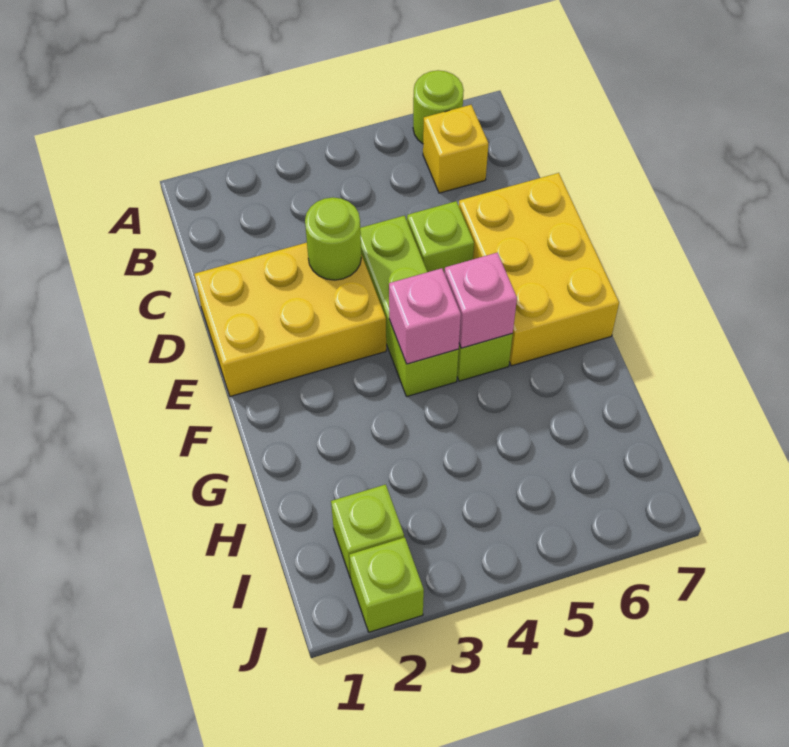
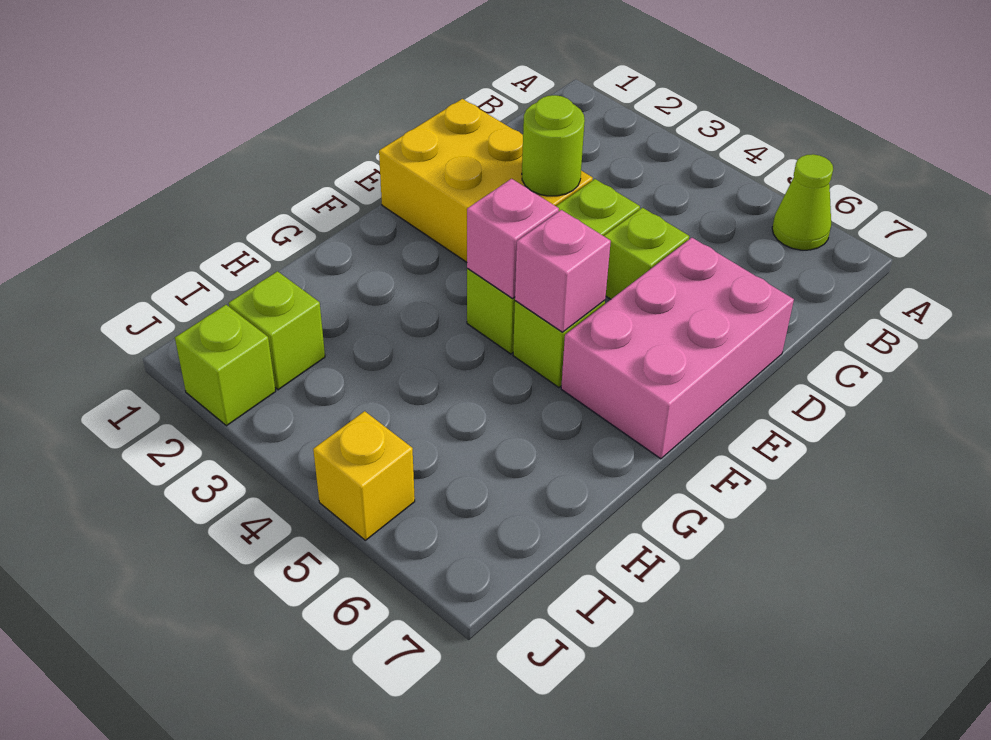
lime 1x1 round brick [413,70,464,144] -> lime 1x1 cone [772,154,833,250]
yellow 1x1 brick [423,105,489,193] -> yellow 1x1 brick moved to [313,411,415,540]
yellow 2x3 brick [459,173,619,366] -> pink 2x3 brick [561,238,794,459]

